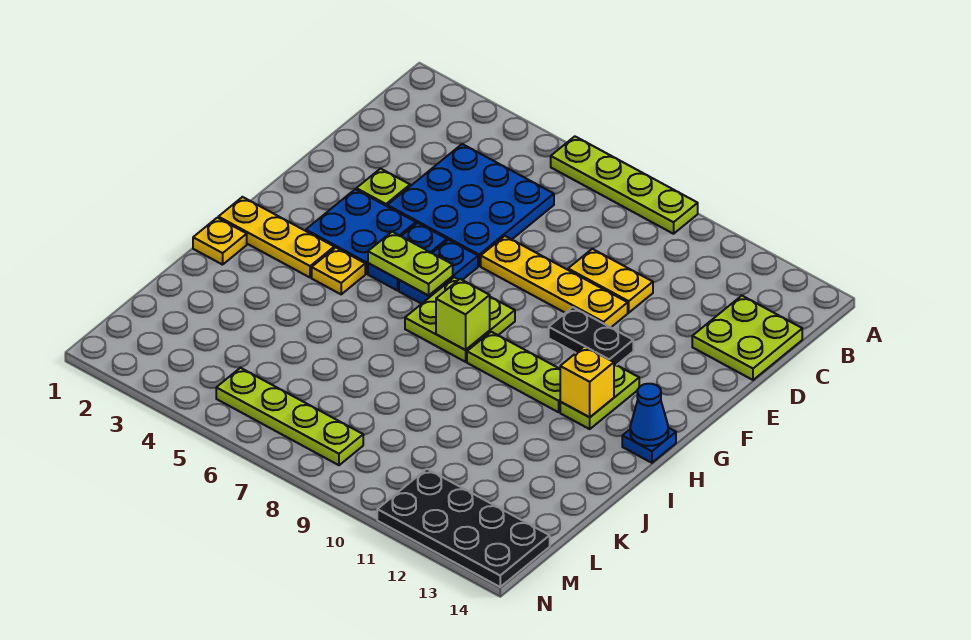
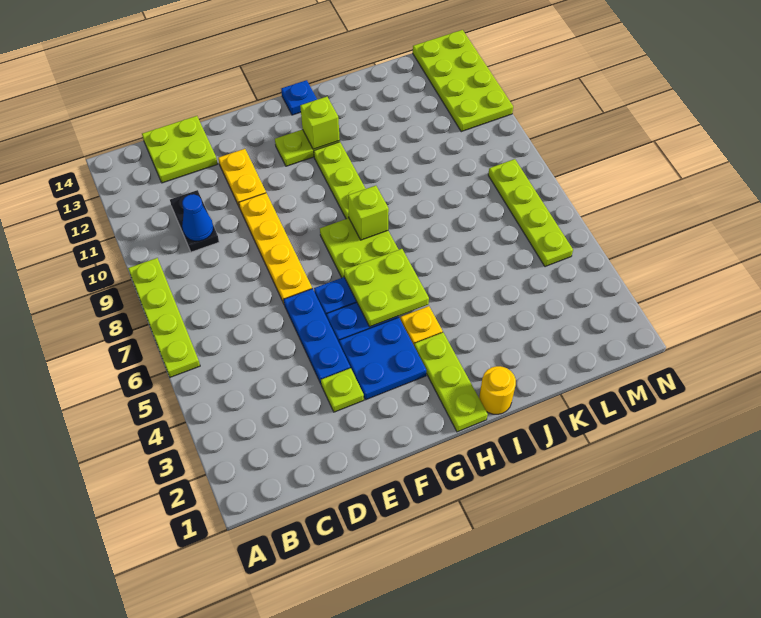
blue 3x3 plate [388,144,554,266] -> blue 1x3 plate [284,289,350,383]
yellow 1x2 plate [568,249,653,313] -> yellow 1x2 plate moved to [218,149,266,208]
black 1x2 plate [549,307,633,365] -> black 1x2 plate moved to [170,190,219,252]
lime 1x2 plate [368,232,453,296] -> lime 2x2 plate [344,249,429,327]
yellow 1x3 plate [218,197,334,278] -> lime 1x3 plate [414,332,488,432]
yellow 1x1 brick [560,346,614,417] -> lime 1x1 brick [300,97,340,149]
blue 1x1 cone [630,384,668,446] -> blue 1x1 cone moved to [182,194,213,241]
yellow 1x1 plate [193,218,247,265] -> yellow 1x1 round brick [479,366,516,414]
black 2x4 plate [377,469,550,587] -> lime 2x4 plate [413,30,513,132]

